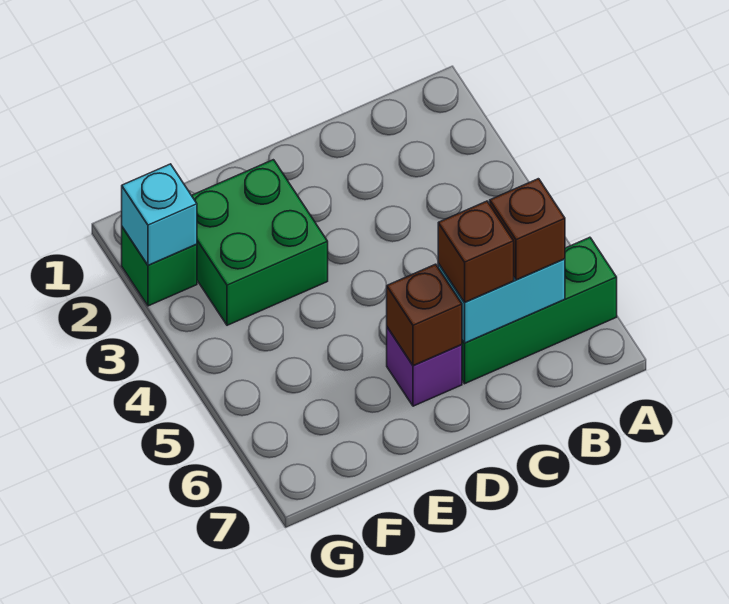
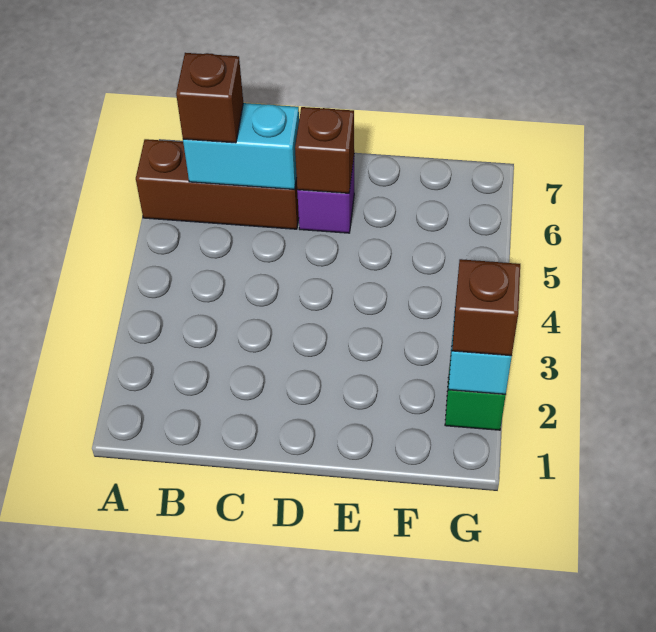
green 1x3 brick [462,237,617,384] -> brown 1x3 brick [136,139,299,229]
brown 1x1 brick [438,201,514,302] -> brown 1x1 brick moved to [452,259,520,356]
green 2x2 brick [192,160,328,325] -> none

